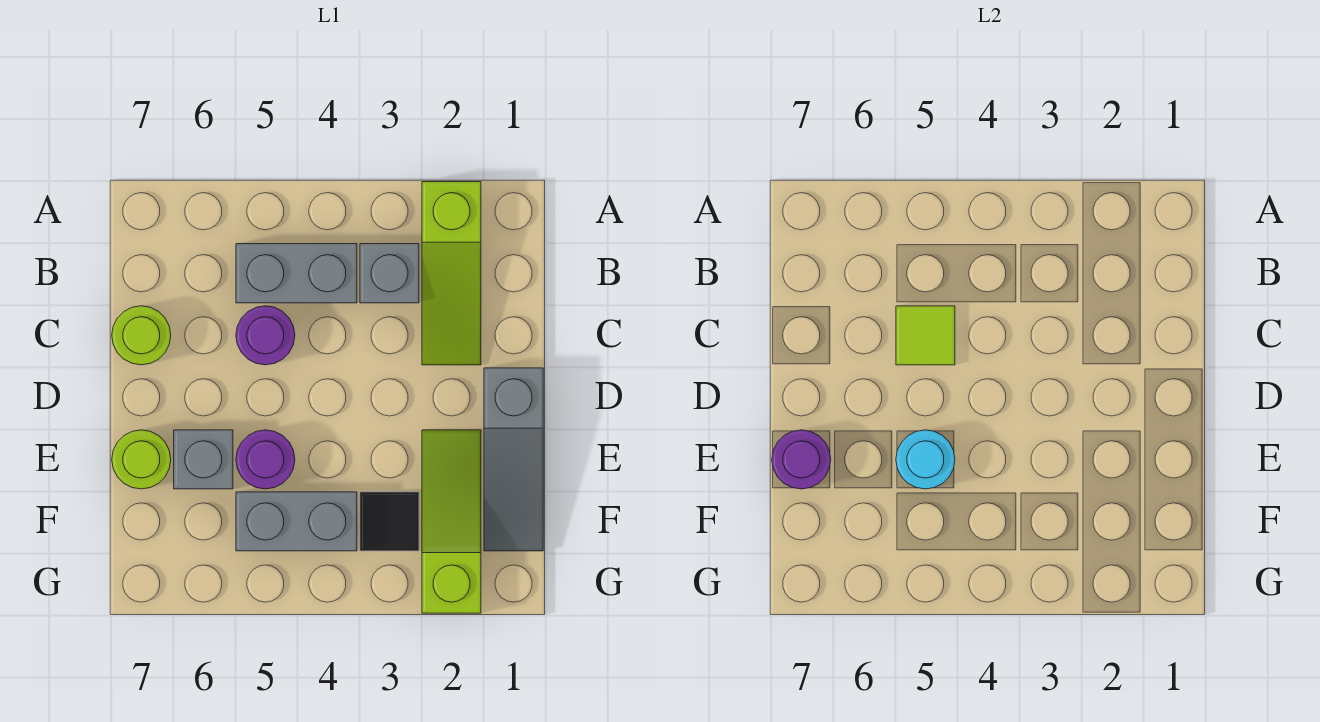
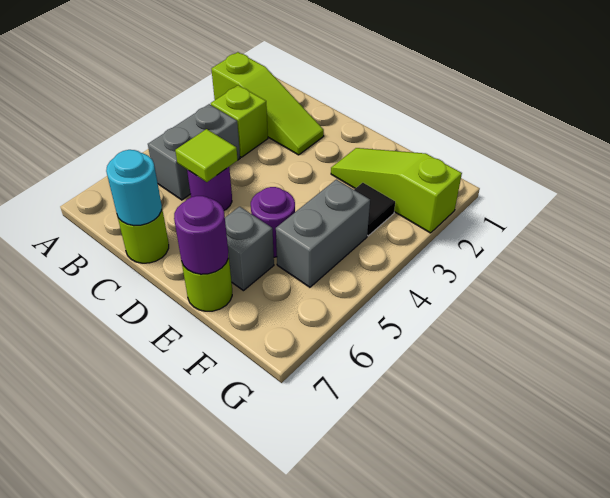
grey 1x1 brick [360,244,419,303] -> lime 1x1 brick [211,85,268,157]
grey 1x3 slope [484,368,543,551] -> none
cyan 1x1 round brick [896,430,955,489] -> cyan 1x1 round brick moved to [106,150,162,225]

